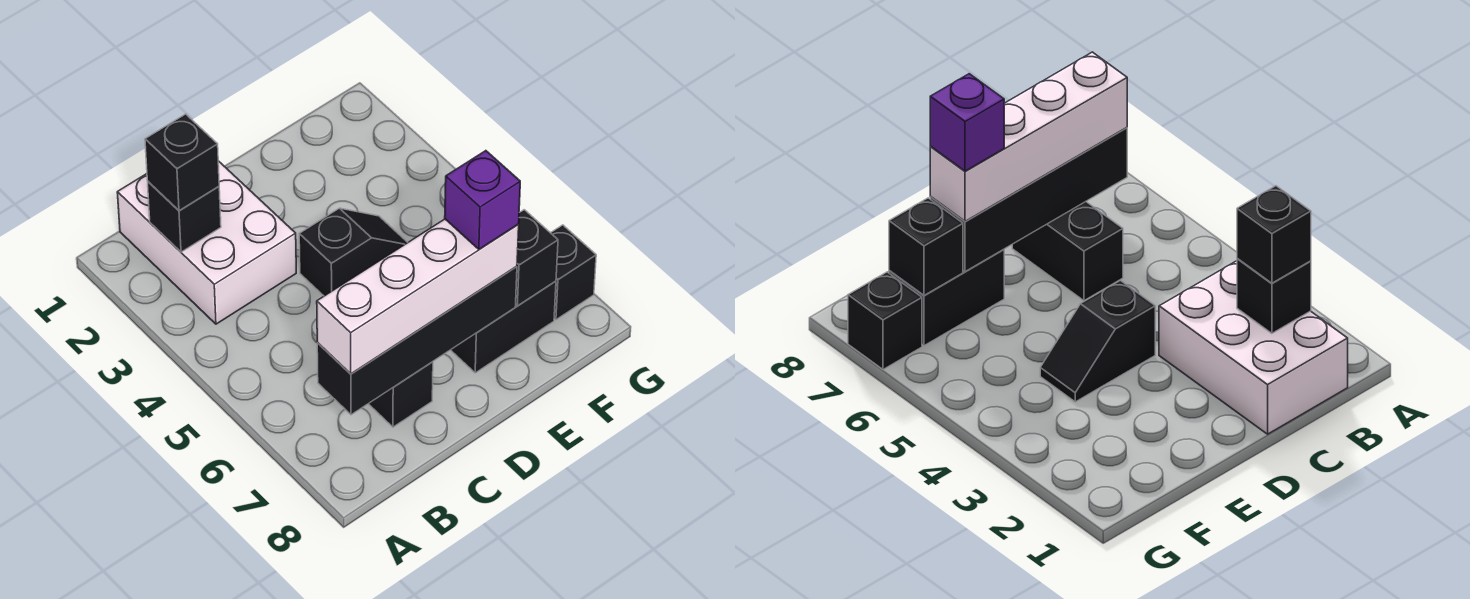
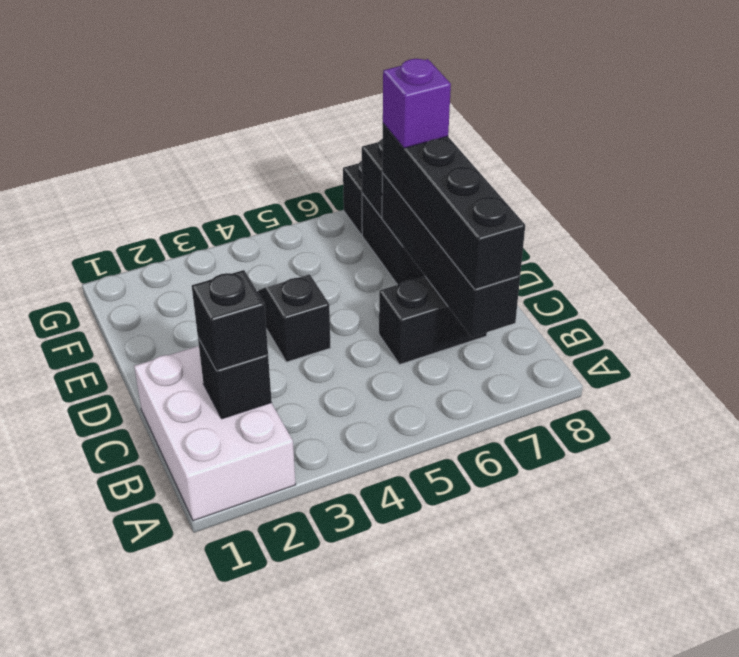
white 2x3 brick [117,161,296,324] -> white 2x3 brick turned to [134,346,296,521]
white 1x4 brick [317,219,519,374] -> black 1x4 brick [382,123,525,289]

